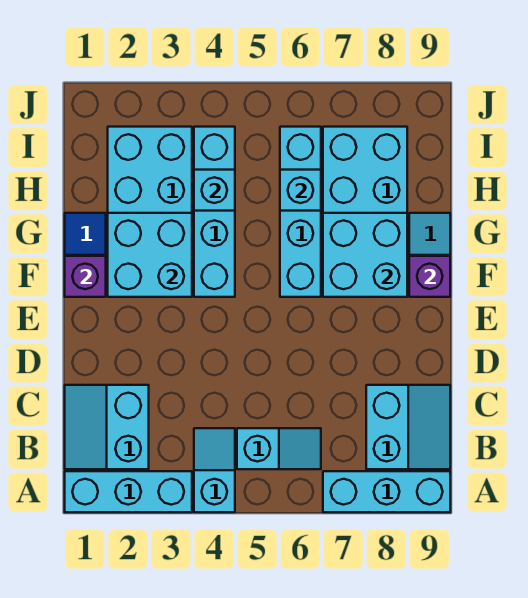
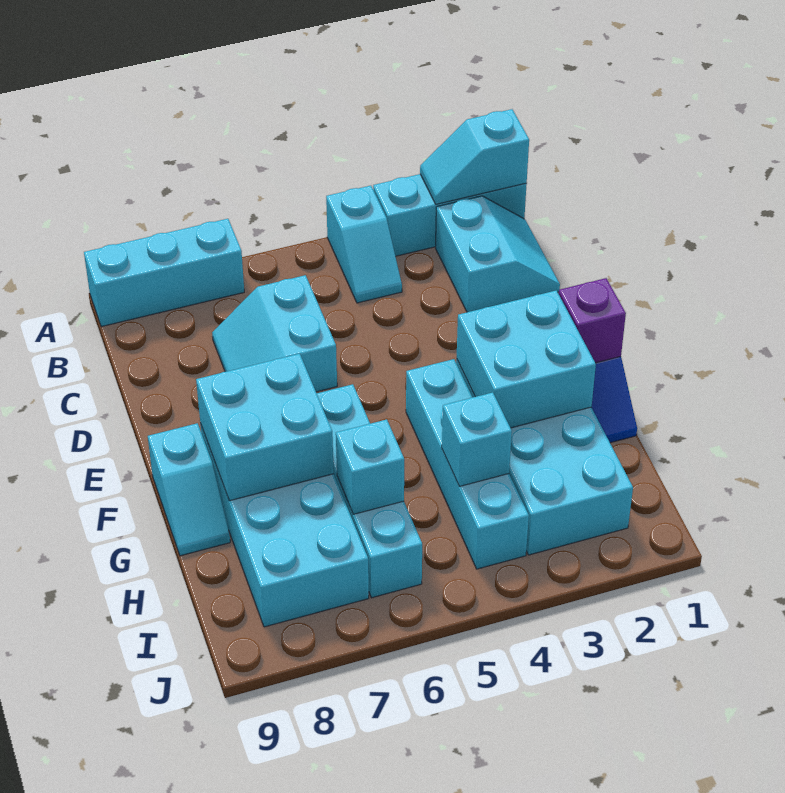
cyan 1x2 slope [237,428,321,469] -> cyan 1x2 slope moved to [420,109,529,204]
cyan 2x2 slope [366,385,450,469] -> cyan 2x2 slope moved to [212,275,337,392]
purple 1x1 brick [409,256,450,297] -> none

